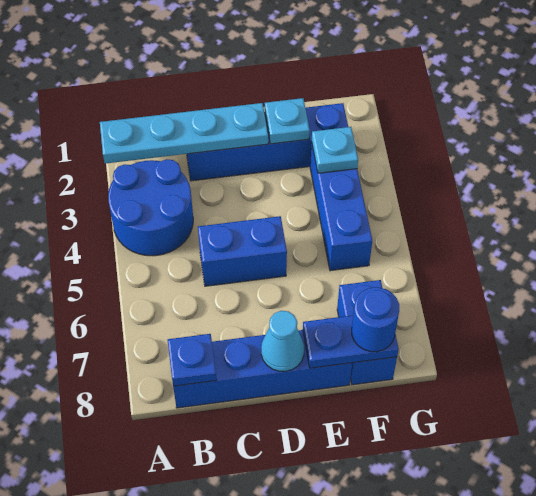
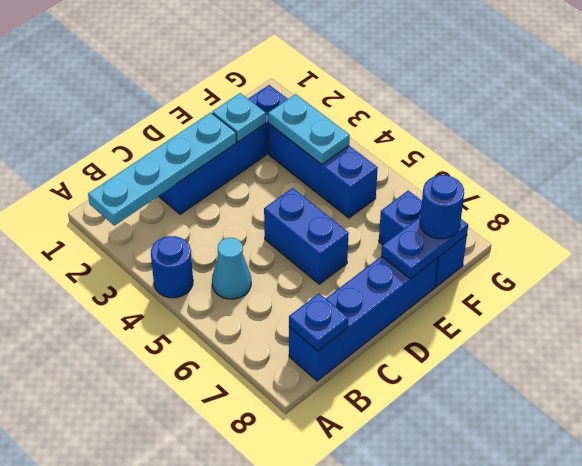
blue 2x2 round brick [108,159,193,256] -> blue 1x1 round brick [151,236,193,298]
blue 1x2 brick [198,216,287,286] -> blue 1x2 brick turned to [264,188,349,284]
cyan 1x1 cone [261,311,304,371] -> cyan 1x1 cone moved to [212,238,251,299]
cyan 1x1 plate [312,127,358,173] -> cyan 1x2 plate [268,94,350,164]

